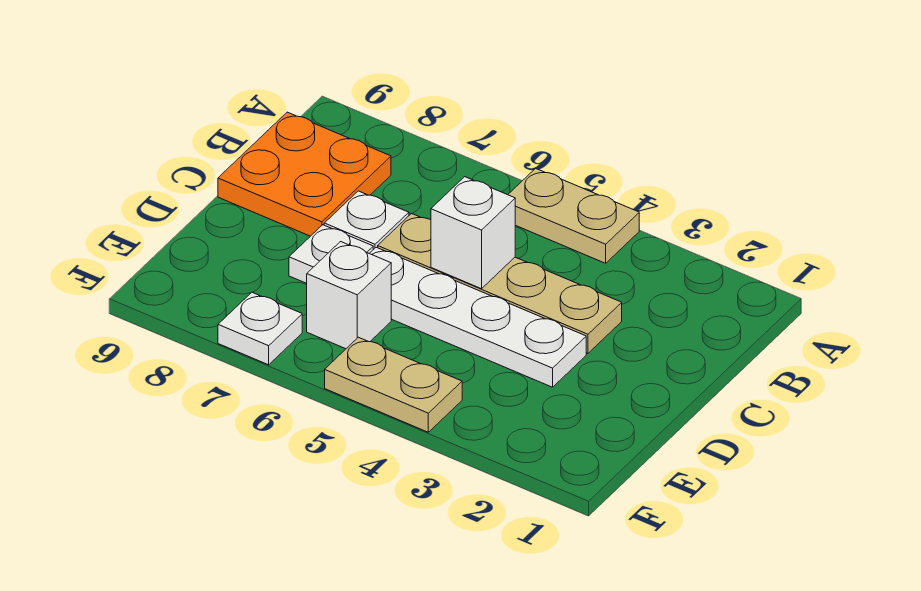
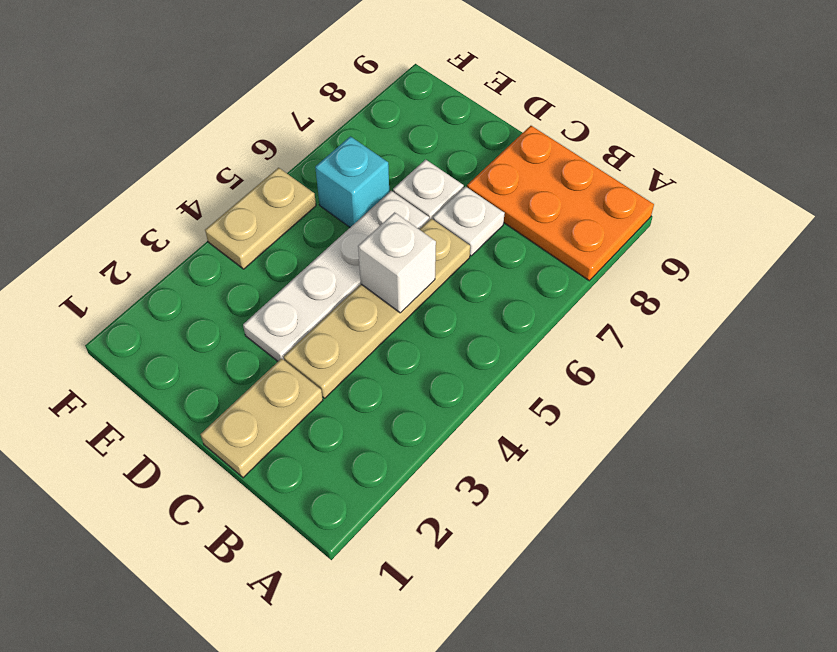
tan 1x2 plate [508,168,639,263] -> tan 1x2 plate moved to [201,359,323,478]
orange 2x2 plate [218,112,391,236] -> orange 2x3 plate [467,126,654,281]
white 1x1 brick [307,242,391,349] -> cyan 1x1 brick [315,136,389,227]
white 1x1 plate [218,293,302,365] -> none

